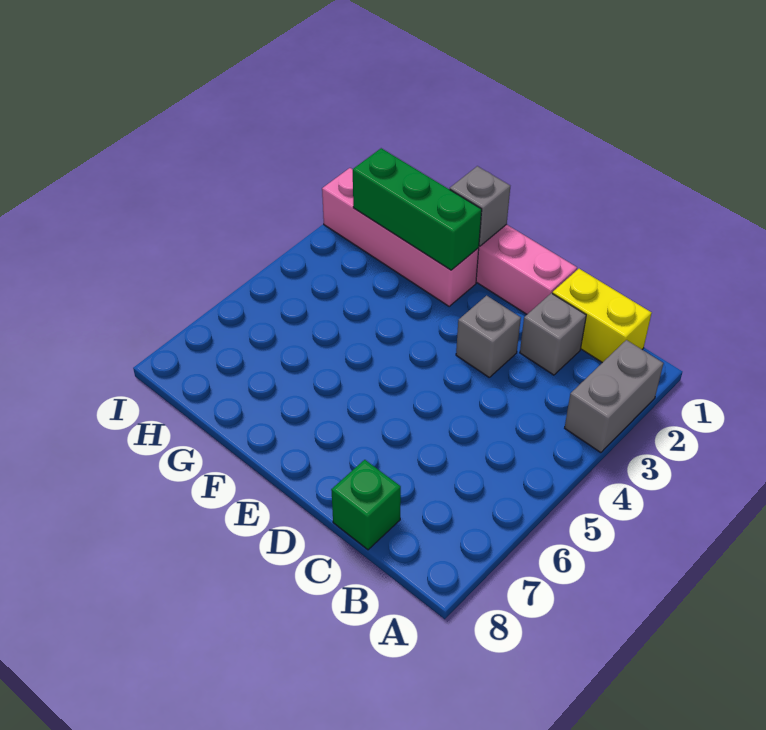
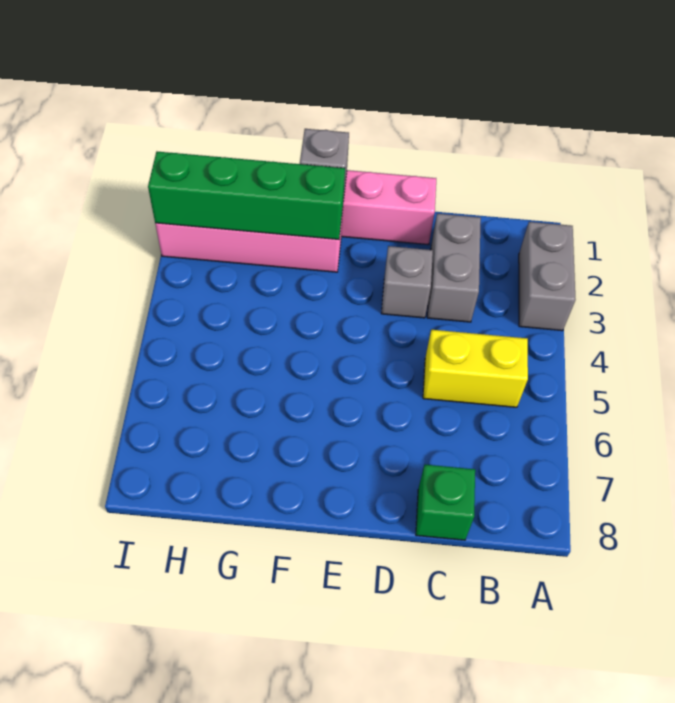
yellow 1x2 brick [552,269,652,363] -> yellow 1x2 brick moved to [423,330,528,407]
grey 1x1 brick [520,293,586,375] -> grey 1x2 brick [427,214,481,322]
green 1x3 brick [353,148,482,270] -> green 1x4 brick [148,152,345,239]

